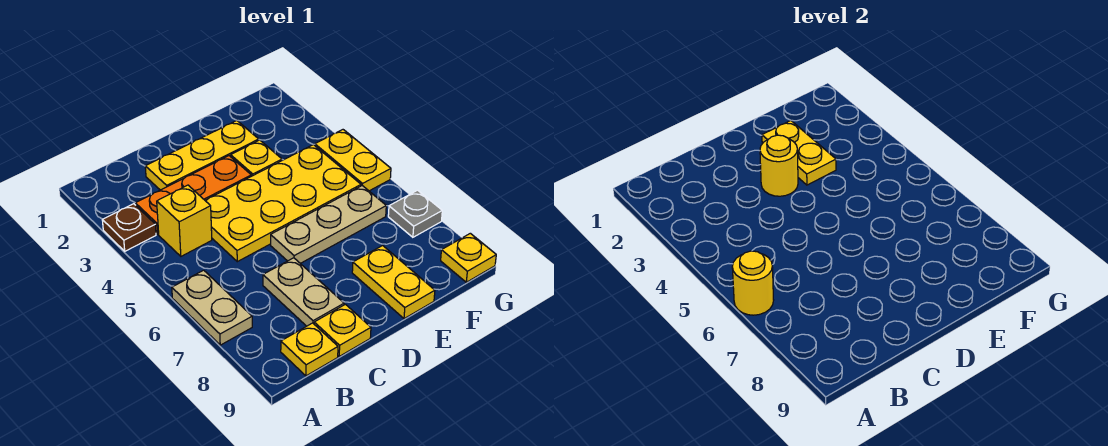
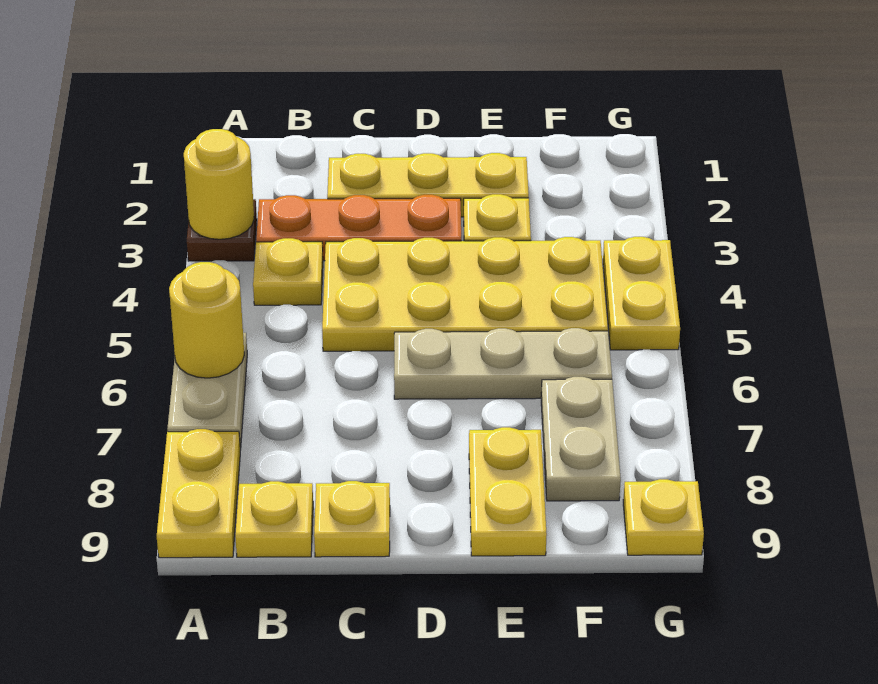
yellow 1x1 brick [157,185,212,256] -> yellow 1x1 plate [253,238,323,305]
tan 1x2 plate [263,258,344,326] -> tan 1x2 plate moved to [541,377,621,501]
yellow 1x1 round brick [760,135,798,196] -> yellow 1x1 round brick moved to [184,129,254,239]
yellow 1x2 plate [762,120,836,185] -> yellow 1x2 plate moved to [157,429,240,558]
grey 1x1 plate [388,190,442,237] -> none

